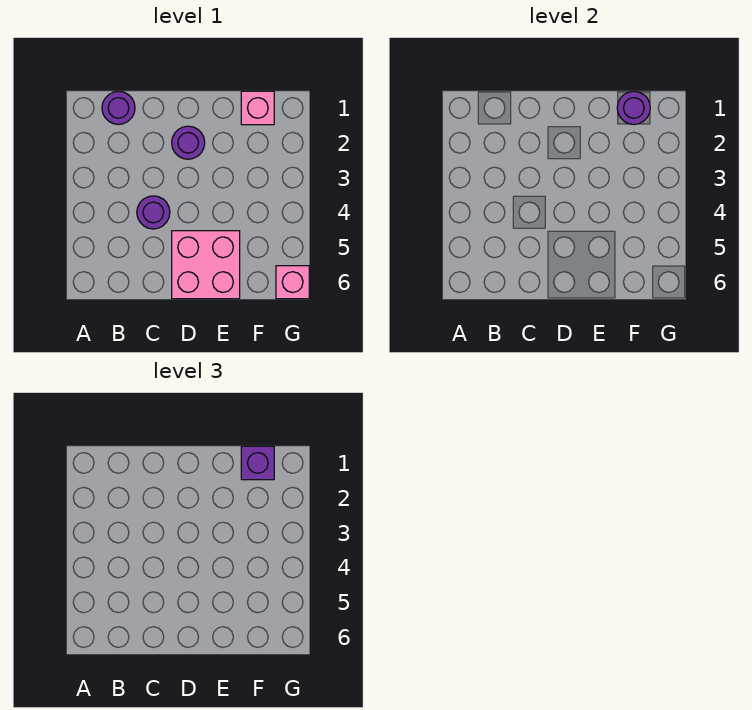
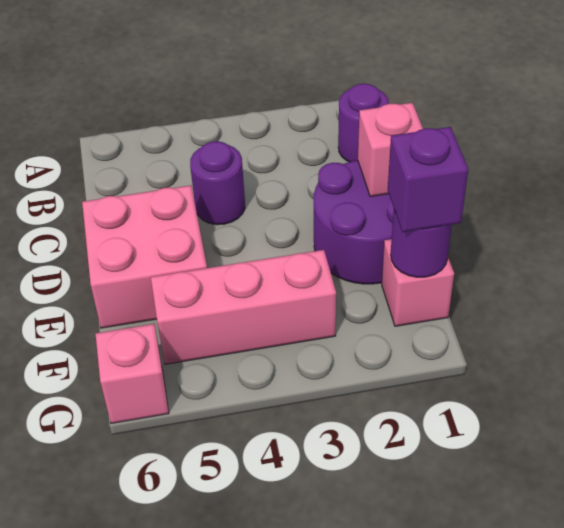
none -> pink 1x1 brick [358,103,423,197]
purple 1x1 round brick [172,126,205,159] -> purple 2x2 round brick [314,161,394,284]
none -> pink 1x3 brick [151,250,336,364]

